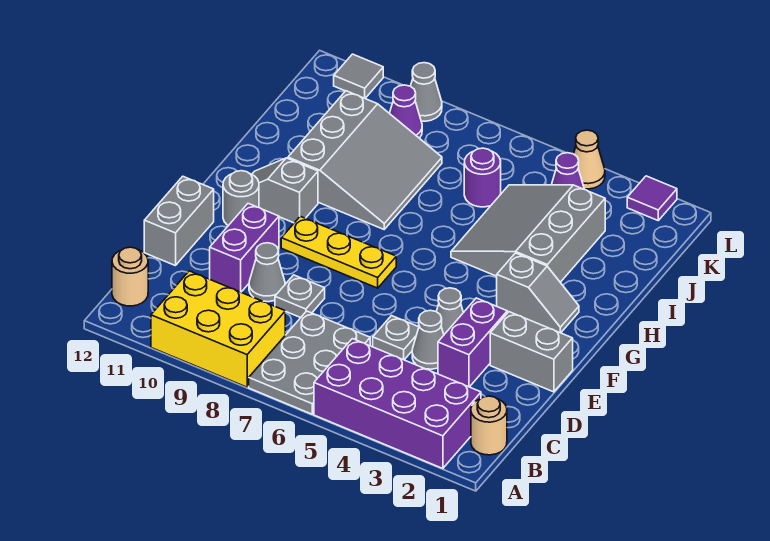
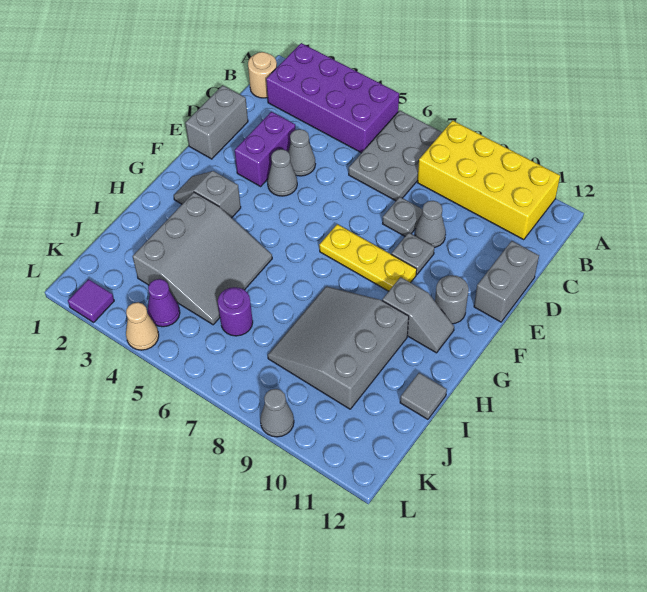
yellow 2x3 brick [151,271,285,387] -> yellow 2x4 brick [417,120,560,240]
tan 1x1 round brick [112,247,148,306] -> none
grey 1x1 plate [373,316,419,360] -> grey 1x1 plate moved to [391,233,434,275]
purple 1x2 brick [210,204,279,292] -> none
grey 1x2 brick [490,312,573,392] -> grey 1x2 brick turned to [185,85,248,159]
purple 1x1 cone [389,85,422,138] -> none
grey 1x1 tile [334,54,383,98] -> grey 1x1 tile moved to [400,373,447,419]

